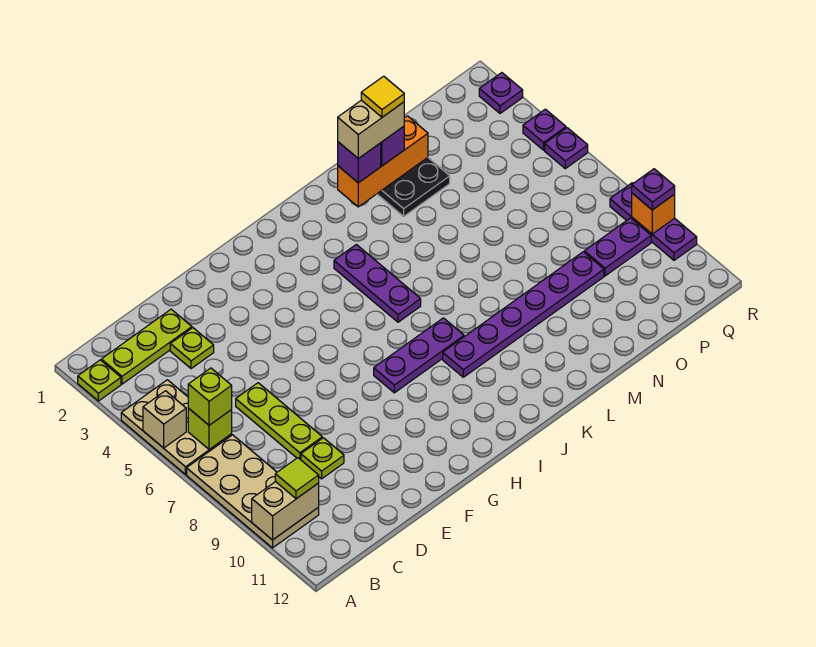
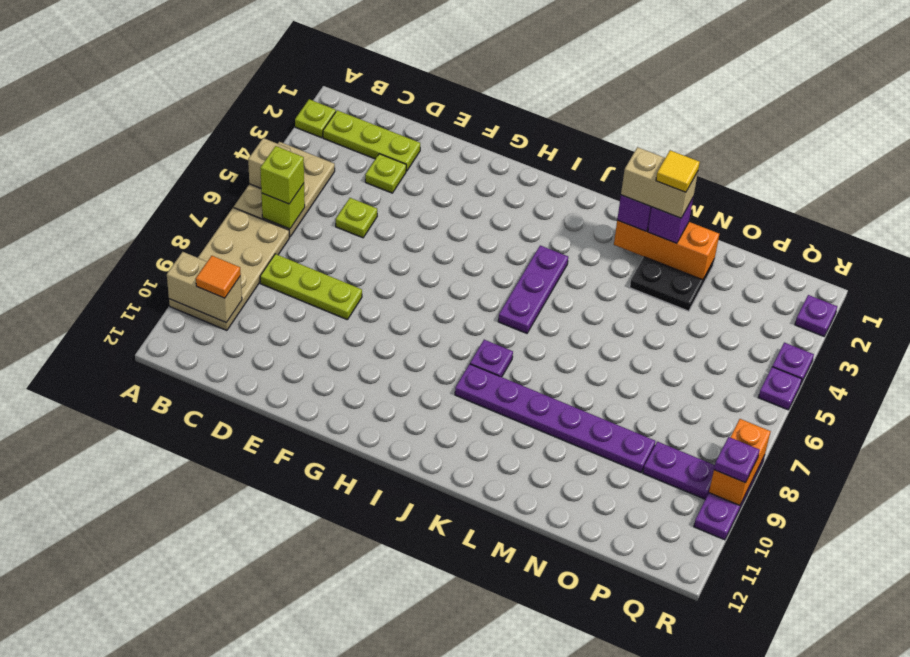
lime 1x1 tile [275,458,319,499] -> orange 1x1 tile [196,256,241,298]
lime 1x3 plate [236,383,322,460] -> lime 1x3 plate turned to [260,254,362,320]
lime 1x1 plate [301,438,344,479] -> lime 1x1 plate moved to [336,198,377,238]
purple 1x3 plate [374,318,464,393] -> purple 1x1 plate [470,340,513,377]
orange 1x1 brick [632,193,675,234] -> orange 1x2 brick [709,419,771,505]

